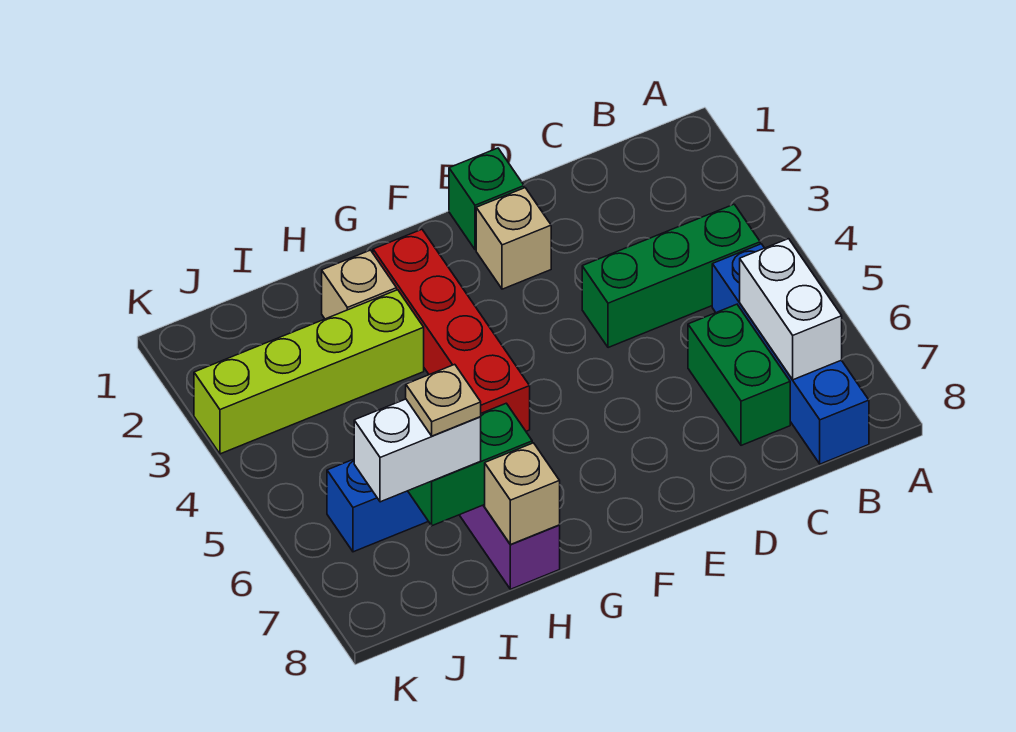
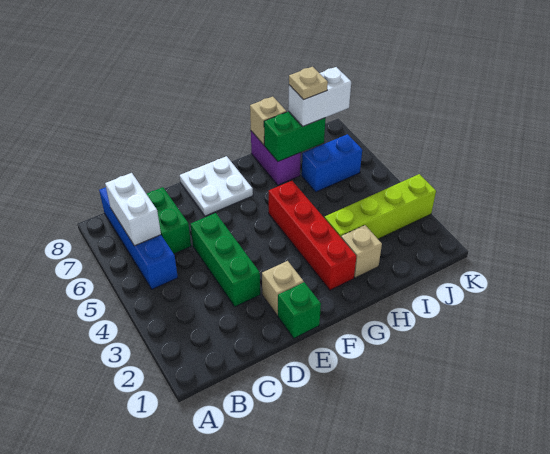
green 1x3 brick [582,204,760,348] -> green 1x3 brick turned to [191,213,260,307]
none -> white 2x2 plate [180,156,253,216]

